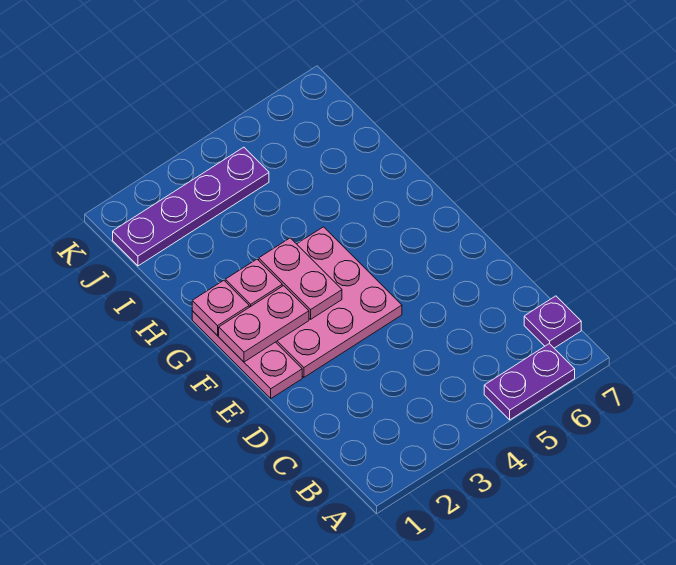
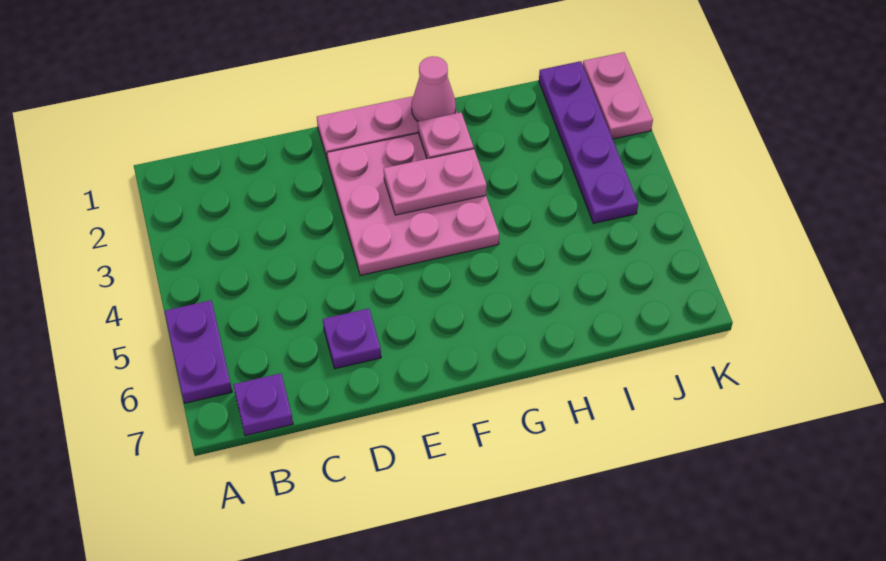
none -> purple 1x1 plate [323,308,381,369]
pink 1x2 plate [219,286,309,362] -> pink 1x2 plate moved to [583,52,653,139]
pink 1x1 plate [192,280,249,335] -> pink 1x1 cone [412,56,456,121]

